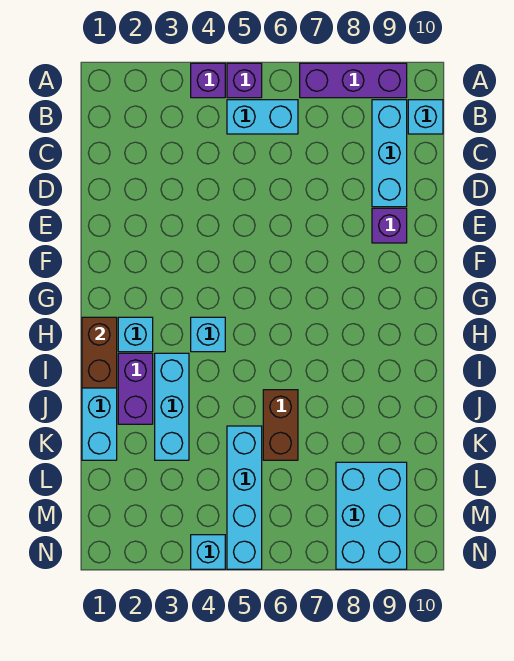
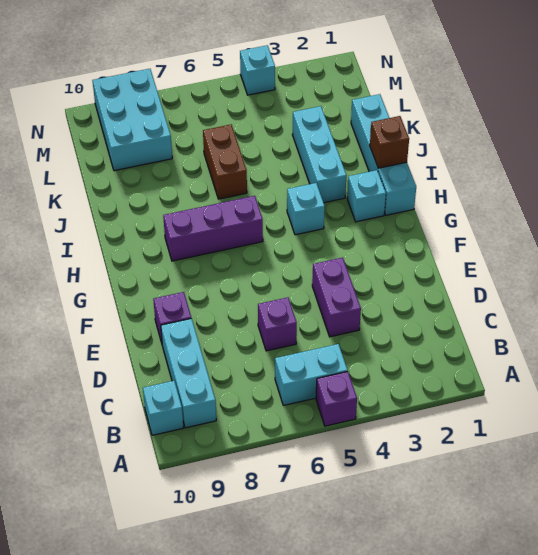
purple 1x1 brick [191,63,225,98] -> purple 1x1 brick moved to [258,297,297,351]
purple 1x3 brick [300,63,407,98] -> purple 1x3 brick moved to [163,196,263,261]
brown 1x2 brick [82,317,117,388] -> brown 1x1 brick [370,116,409,168]
purple 1x2 brick [118,353,153,424] -> purple 1x2 brick moved to [312,258,361,337]
cyan 1x4 brick [227,426,262,569] -> none

